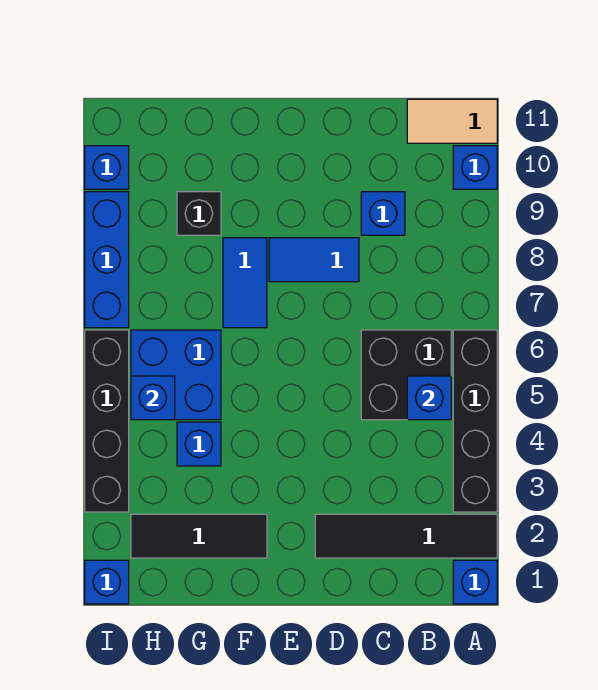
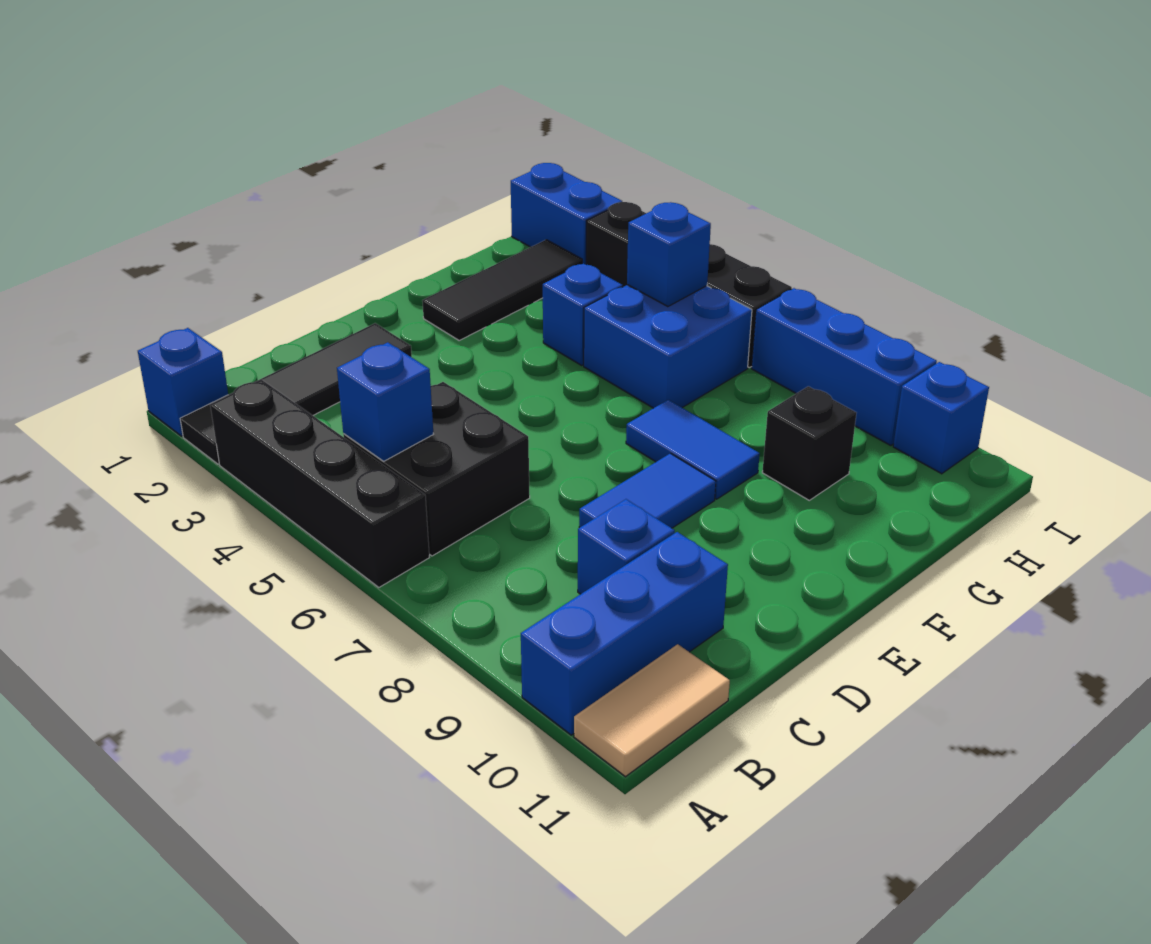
blue 1x1 brick [453,146,497,189] -> blue 1x3 brick [521,532,728,735]
blue 1x1 brick [85,560,129,604] -> blue 1x2 brick [511,163,622,264]

